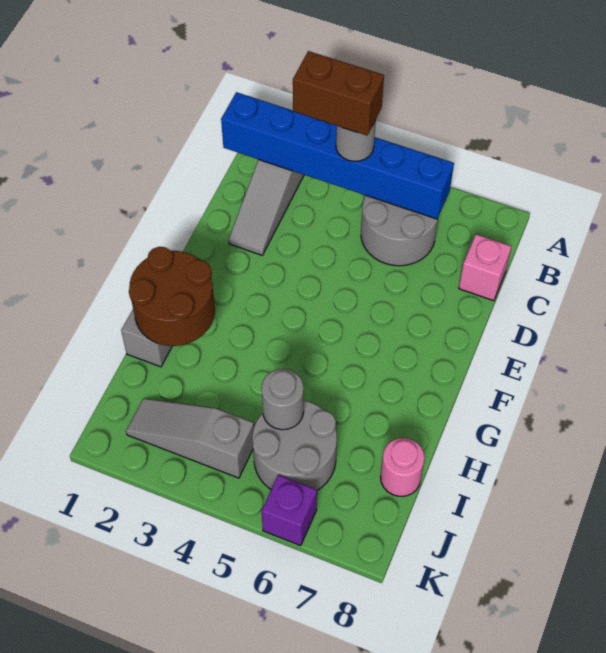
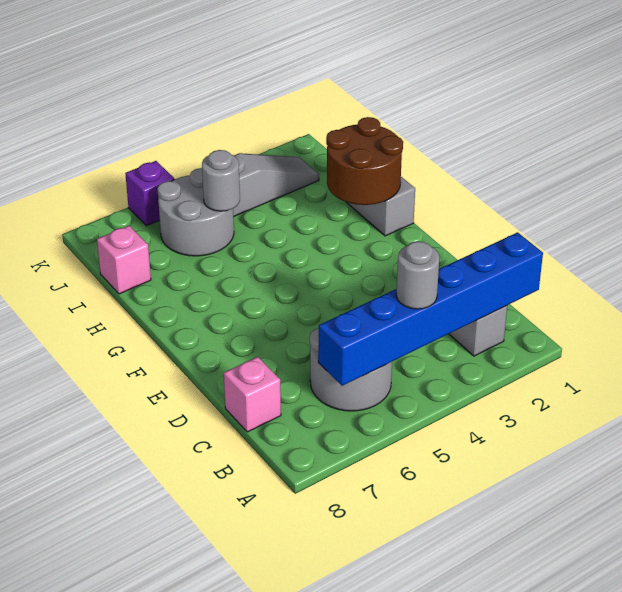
brown 1x2 brick [293,51,384,136] -> none
pink 1x1 round brick [381,438,425,496] -> pink 1x1 brick [97,226,151,294]

